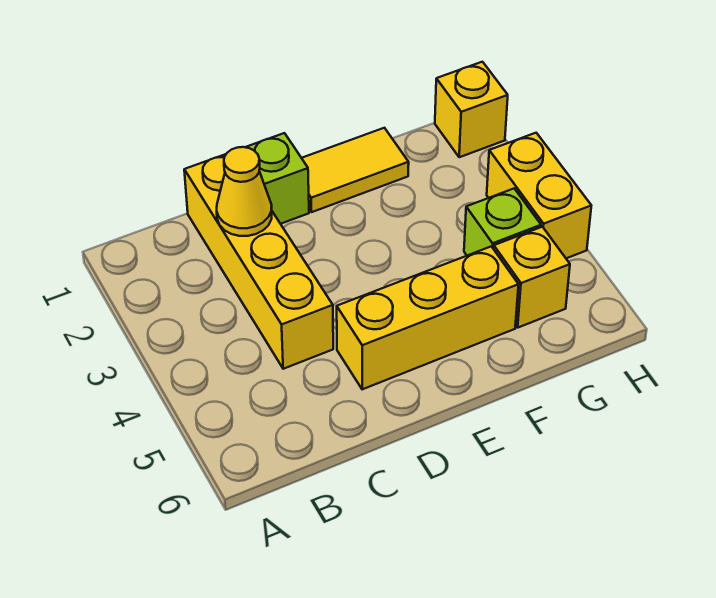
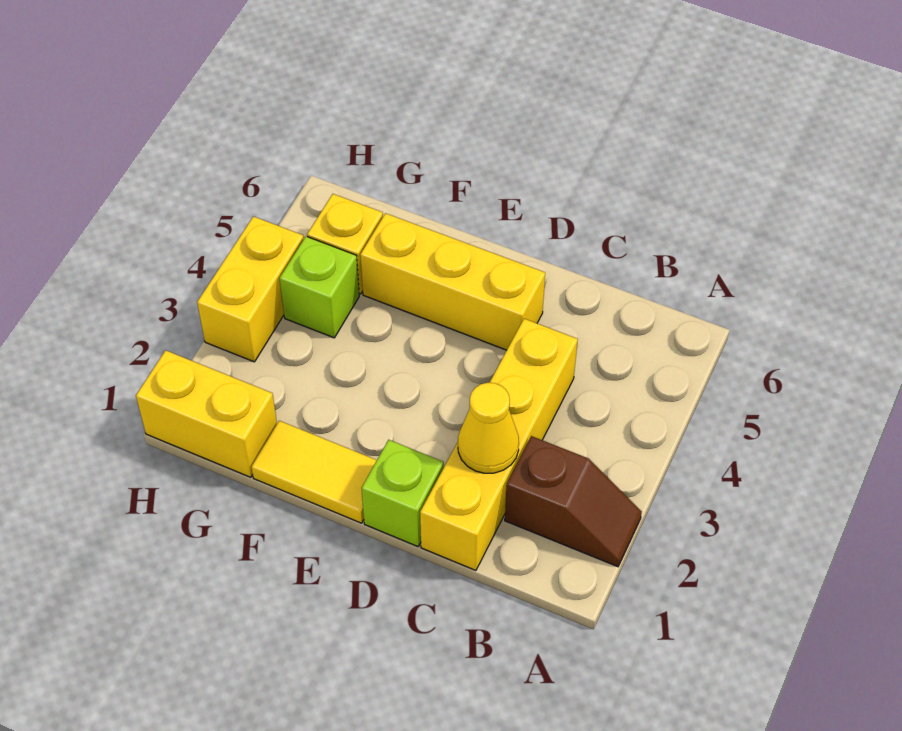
none -> brown 1x2 slope [505,436,642,567]
yellow 1x1 brick [435,62,508,157] -> yellow 1x2 brick [136,350,277,477]

